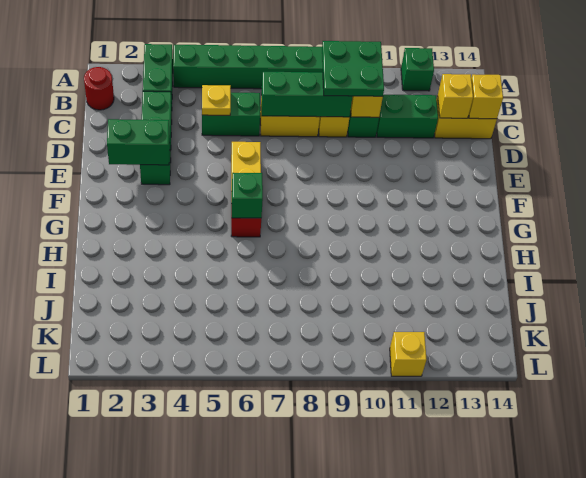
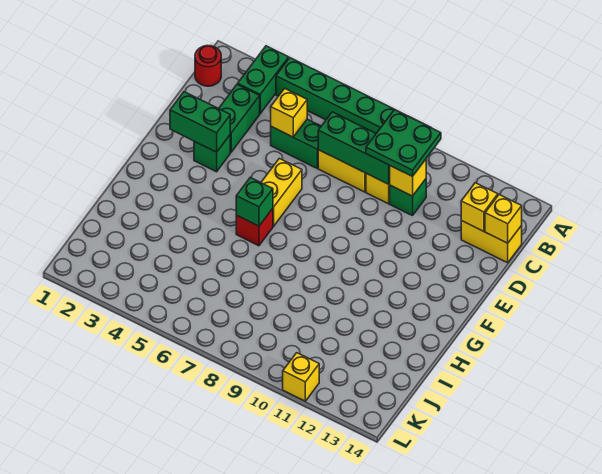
green 1x1 brick [401,48,434,91] -> none
yellow 1x1 plate [202,85,231,115] -> yellow 1x1 brick [271,88,307,137]
green 1x2 brick [377,95,438,138] -> none

